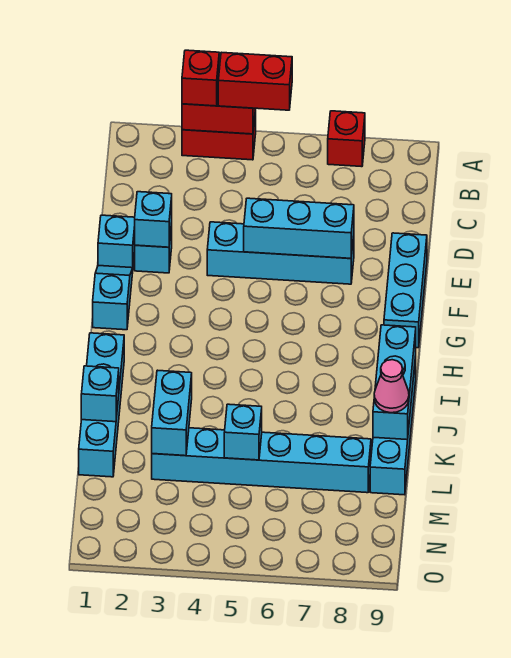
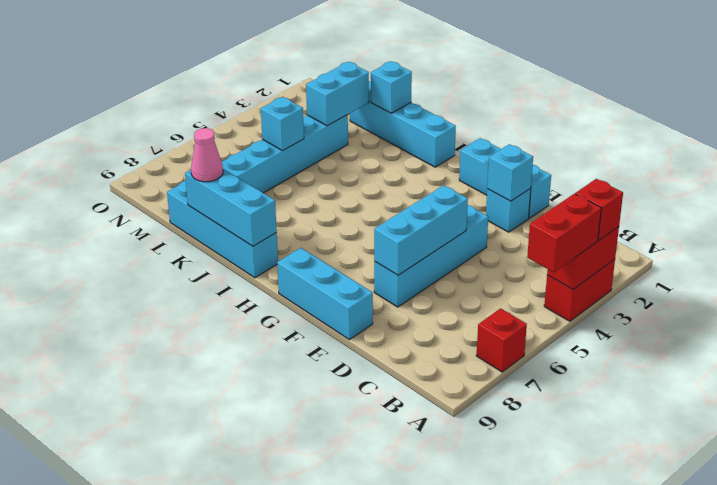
cyan 1x2 brick [152,370,192,456] -> cyan 1x2 brick turned to [306,62,369,126]

